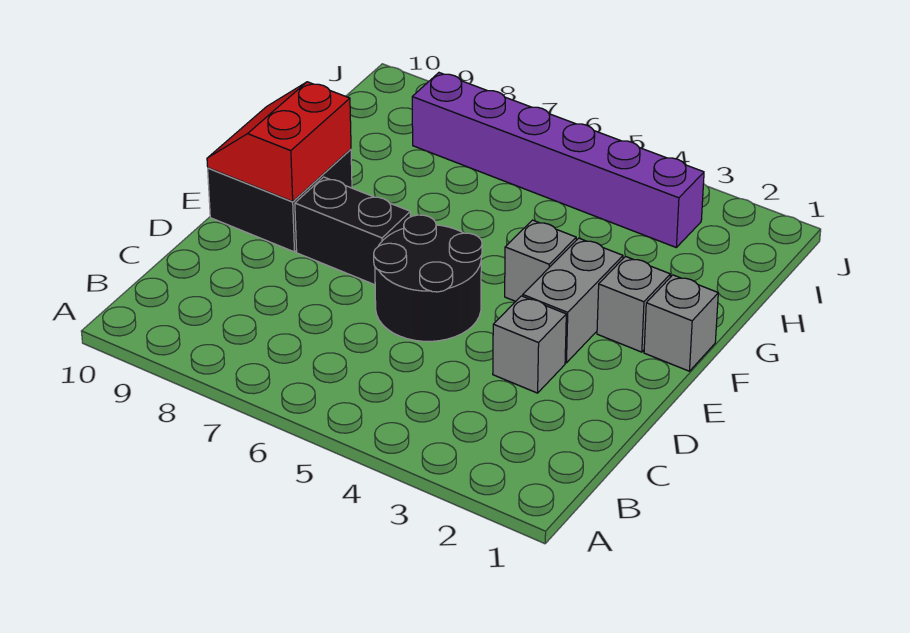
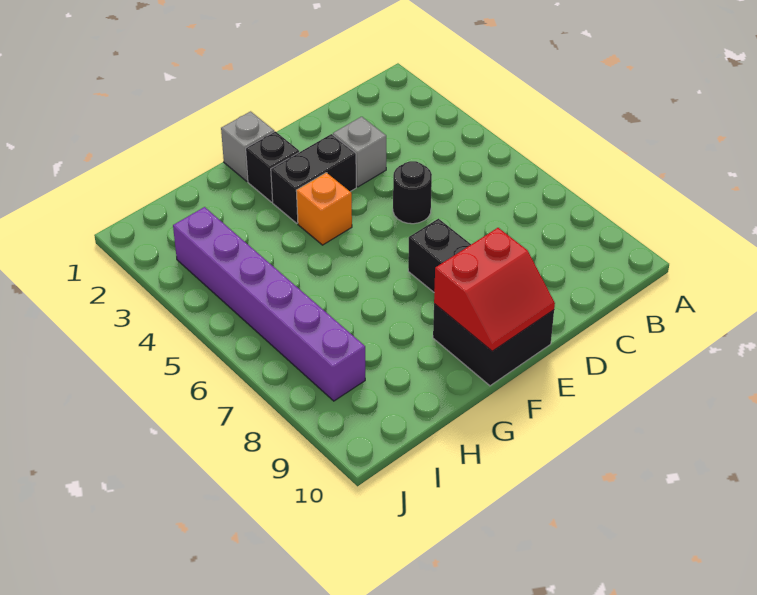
black 2x2 round brick [374,215,482,341] -> black 1x1 round brick [393,161,432,224]
grey 1x2 brick [523,238,623,363] -> black 1x2 brick [271,134,356,223]
grey 1x1 brick [597,256,670,352] -> black 1x1 brick [246,131,299,202]
grey 1x1 brick [505,220,576,301] -> orange 1x1 brick [296,173,352,245]

